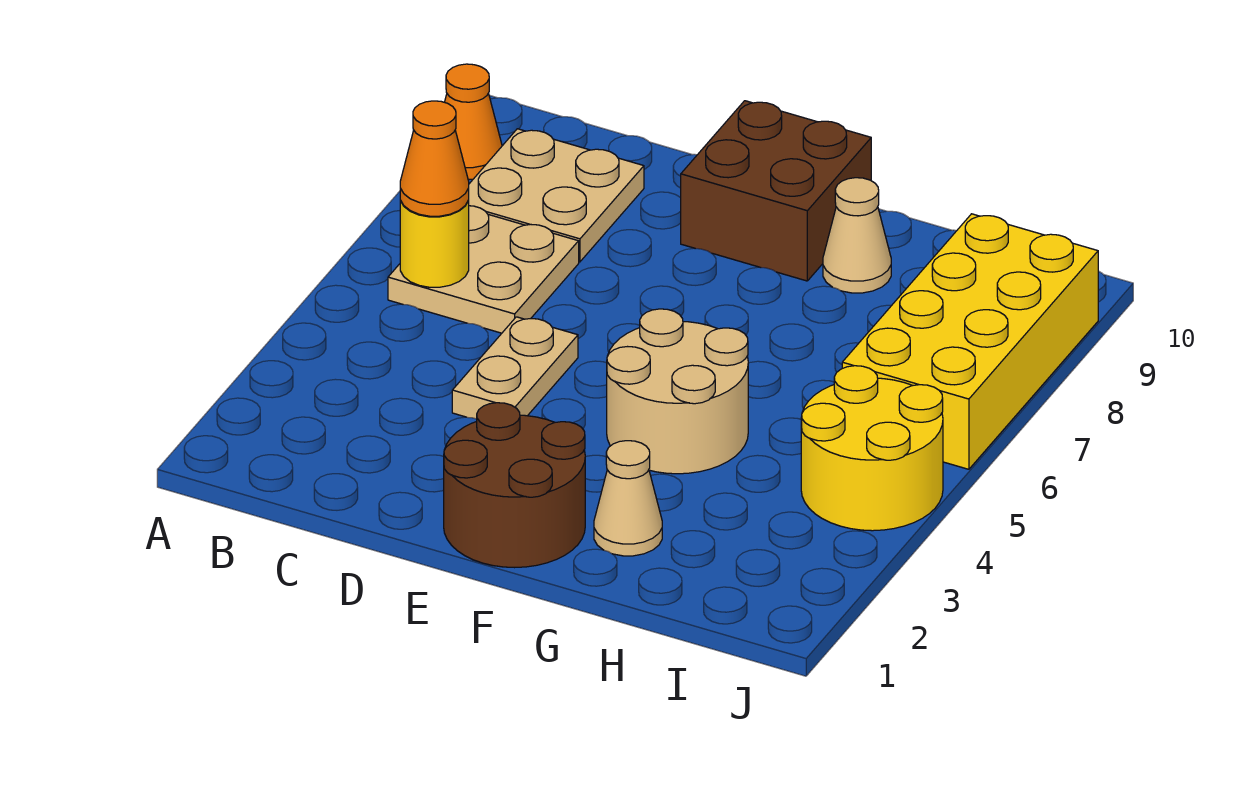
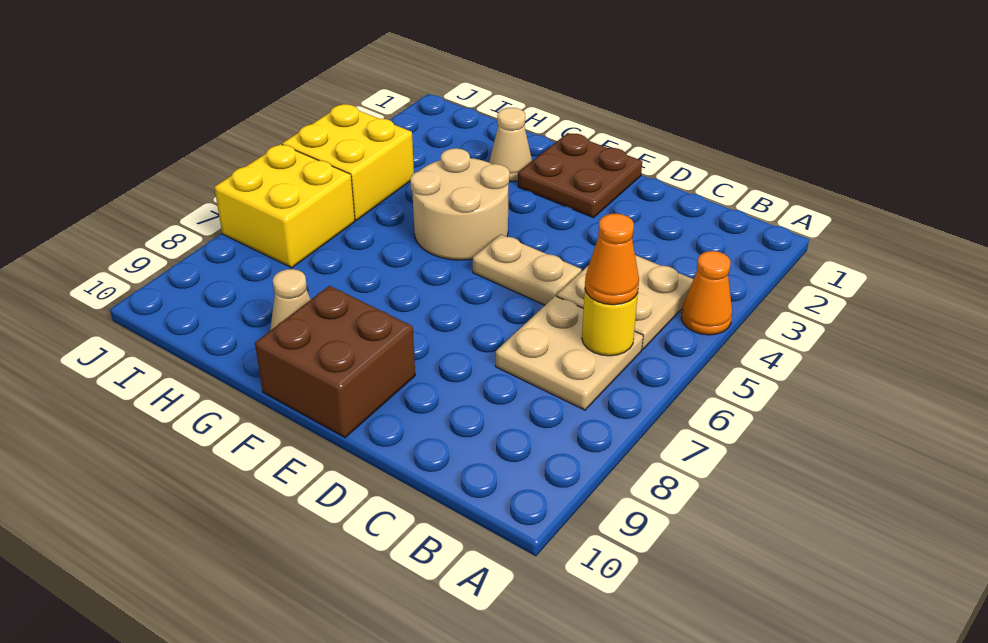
orange 1x1 cone [445,64,502,179] -> orange 1x1 cone moved to [681,251,732,335]
tan 2x2 plate [468,129,644,262] -> tan 2x2 plate moved to [557,255,693,349]
tan 1x2 plate [452,317,578,419] -> tan 1x2 plate turned to [473,234,582,305]
brown 2x2 round brick [444,403,585,568] -> brown 2x2 plate [518,133,642,218]
yellow 2x2 round brick [801,366,943,531] -> yellow 2x2 brick [282,104,414,220]
yellow 2x4 brick [842,214,1098,469] -> yellow 2x2 brick [214,144,355,268]

